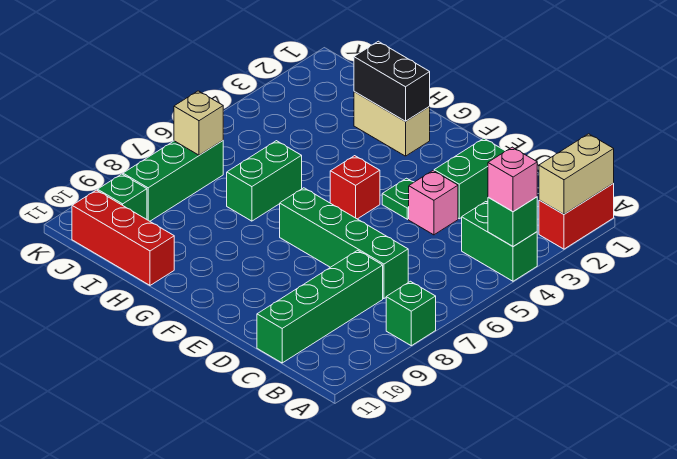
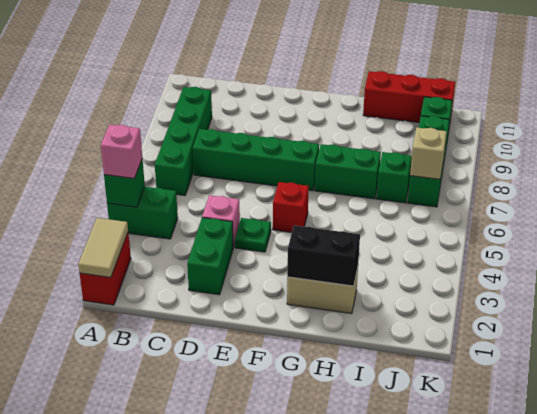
tan 1x2 brick [539,134,614,214] -> tan 1x2 tile [78,218,128,278]
green 1x1 brick [386,281,436,346] -> green 1x1 brick moved to [376,152,412,203]
green 1x4 brick [257,250,383,363] -> green 1x4 brick moved to [155,87,212,196]
green 1x2 brick [227,141,302,221] -> green 1x2 brick turned to [315,144,381,199]

